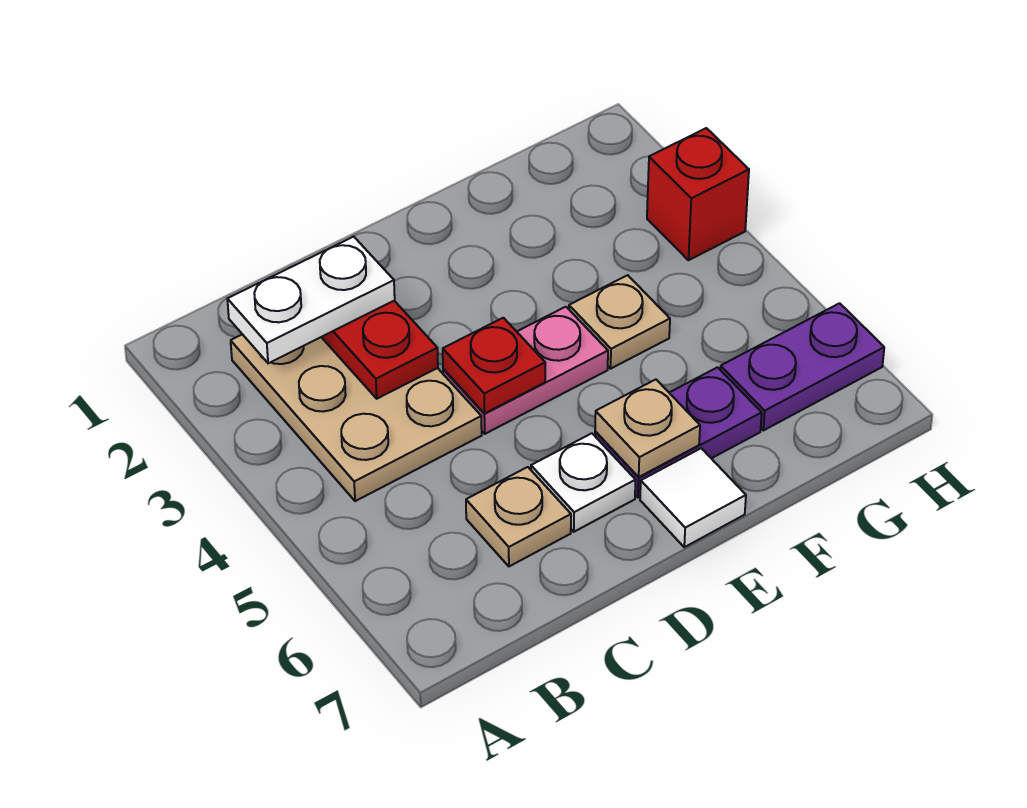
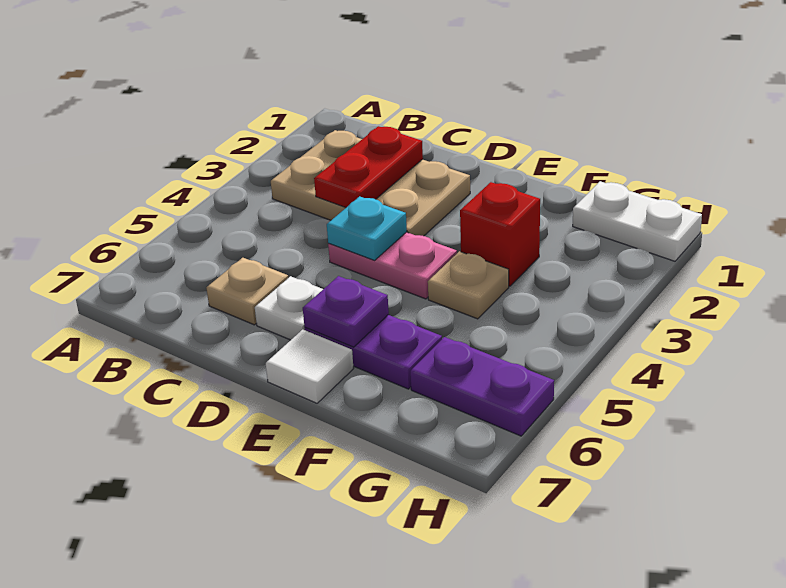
tan 2x3 plate [231,334,482,501] -> tan 2x3 plate turned to [271,130,470,236]
white 1x2 plate [227,236,395,363] -> white 1x2 plate moved to [573,181,702,261]
red 1x1 plate [443,318,545,414] -> cyan 1x1 plate [327,196,407,260]
tan 1x1 plate [595,380,700,477] -> purple 1x1 plate [303,276,389,347]
red 1x1 brick [647,128,749,260] -> red 1x1 brick moved to [460,182,540,286]

